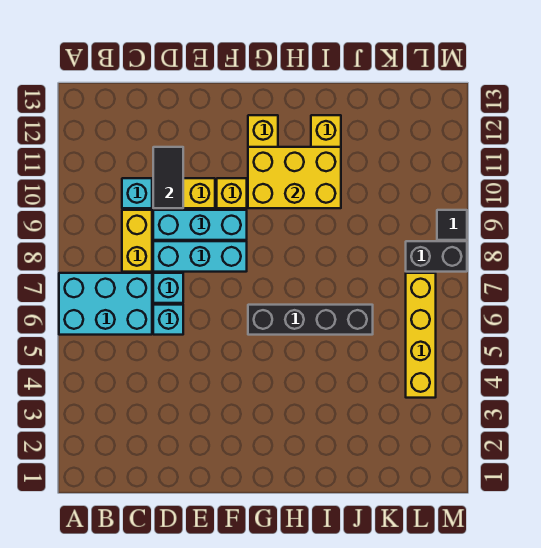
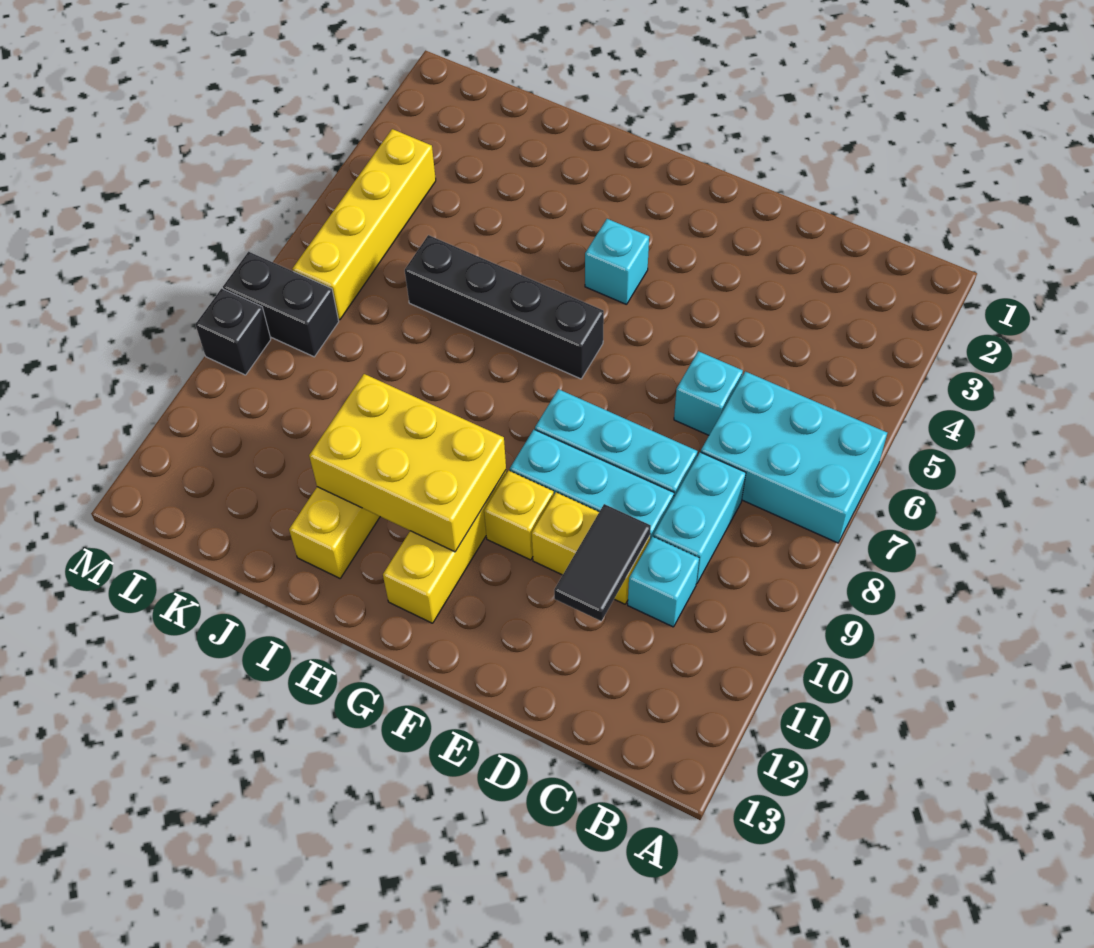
yellow 1x2 brick [122,210,152,272] -> cyan 1x2 brick [653,452,746,584]
cyan 1x1 brick [153,273,183,303] -> cyan 1x1 brick moved to [585,219,649,305]
black 1x1 tile [437,210,467,240] -> black 1x1 brick [195,289,271,375]

